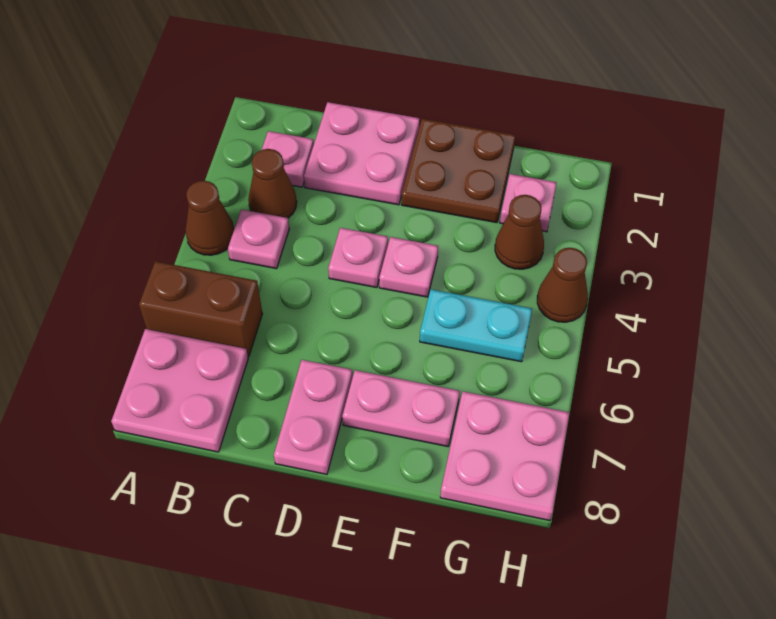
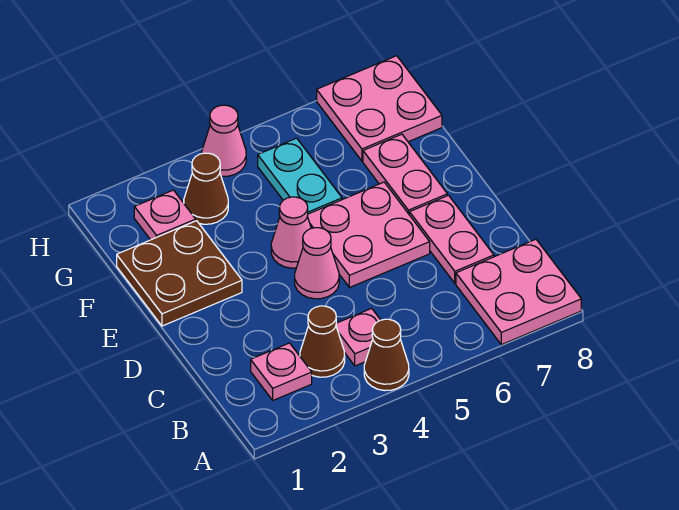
brown 1x2 brick [139,261,262,357] -> none
pink 2x2 plate [304,102,419,205] -> pink 2x2 plate moved to [307,182,430,287]
pink 1x1 plate [328,228,388,288] -> pink 1x1 cone [295,228,339,299]
pink 1x2 plate [274,360,352,474] -> pink 1x2 plate turned to [409,195,494,283]
pink 1x1 plate [379,237,438,297] -> pink 1x1 cone [271,197,311,268]
brown 1x1 cone [537,248,588,322] -> pink 1x1 cone [202,105,246,176]

